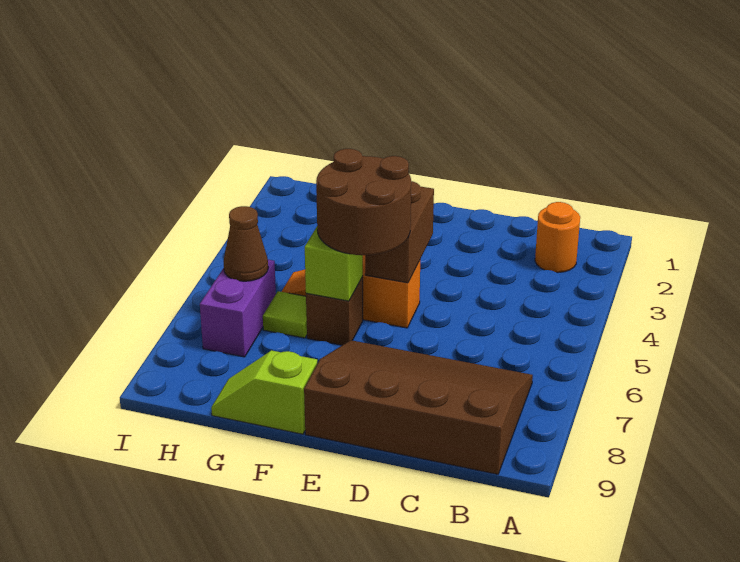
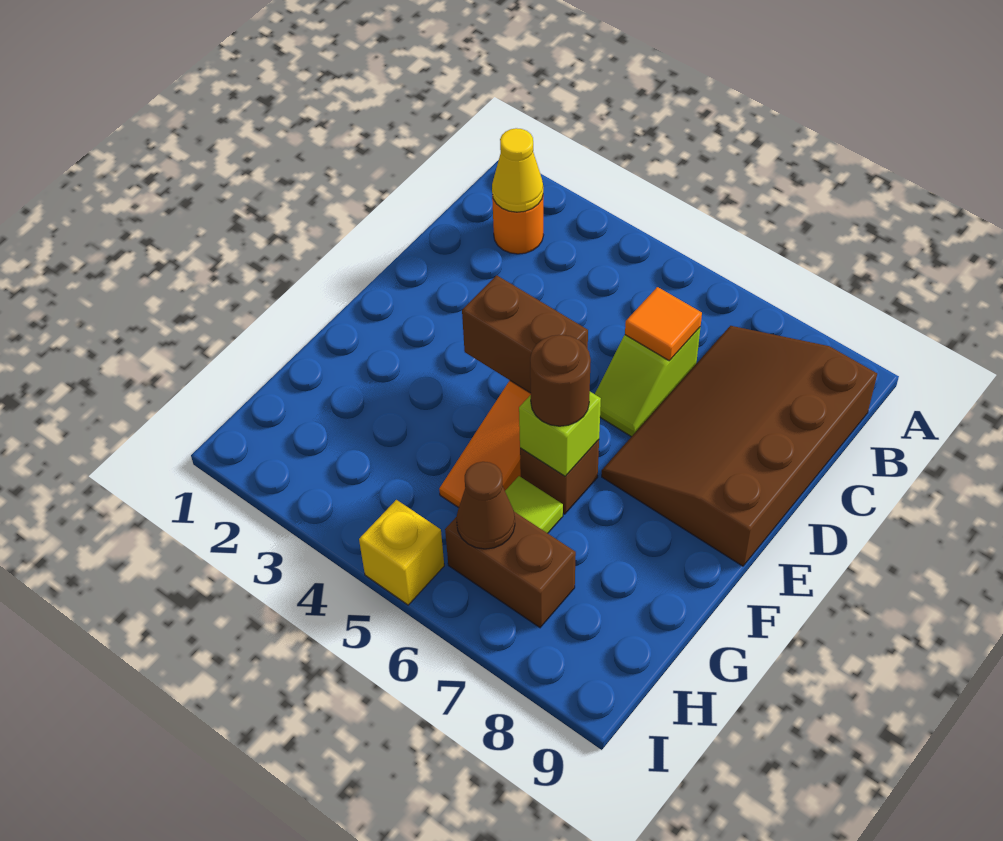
none -> yellow 1x1 cone [492,128,543,212]
none -> orange 1x1 tile [625,287,702,361]
brown 2x2 round brick [316,149,411,255] -> brown 1x1 round brick [530,335,591,426]
lime 1x2 slope [211,350,317,434] -> lime 1x2 slope moved to [595,328,700,437]
purple 1x2 brick [200,260,276,357] -> brown 1x2 brick [445,512,576,628]
none -> yellow 1x1 brick [359,500,444,605]

